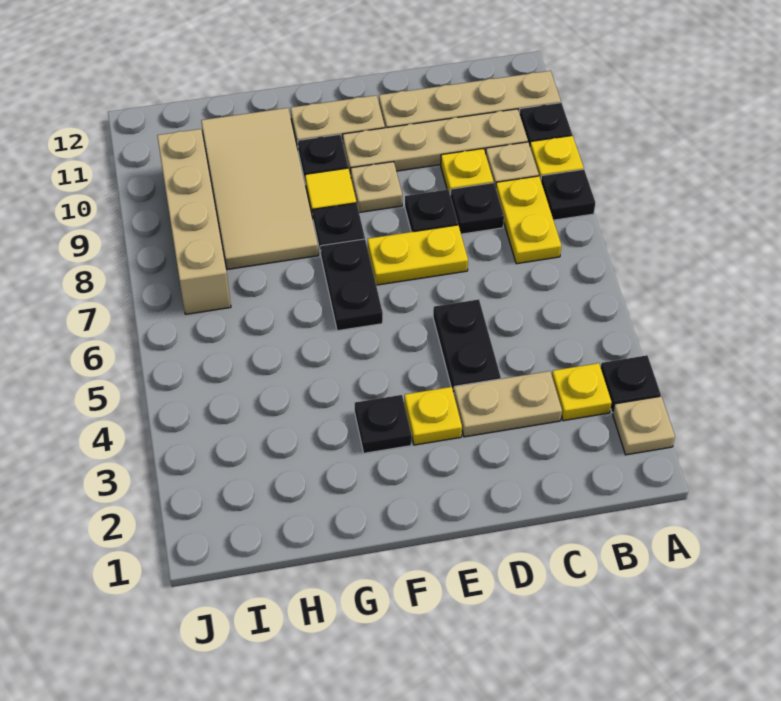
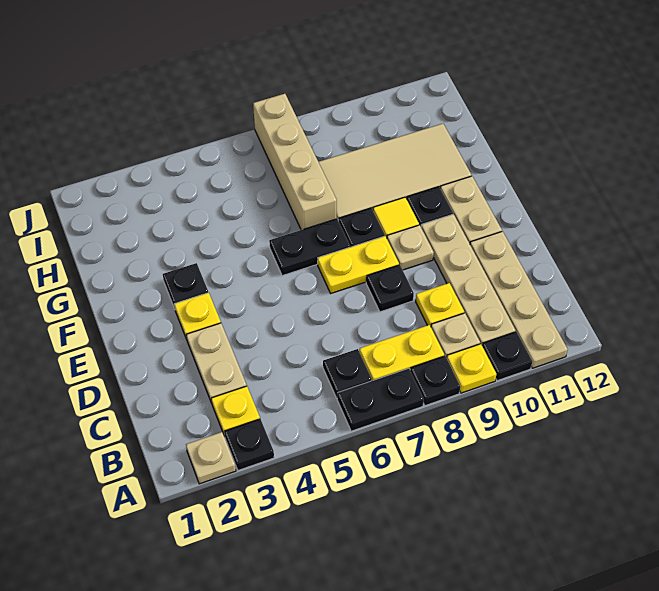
black 1x1 plate [450,183,504,234] -> black 1x1 plate moved to [323,349,372,398]
black 1x2 plate [433,299,501,393] -> black 1x2 plate moved to [337,368,424,431]
yellow 1x2 plate [368,225,468,285] -> yellow 1x2 plate turned to [318,236,399,293]
tan 1x4 brick [157,129,231,314] -> tan 1x4 brick turned to [253,94,337,230]

